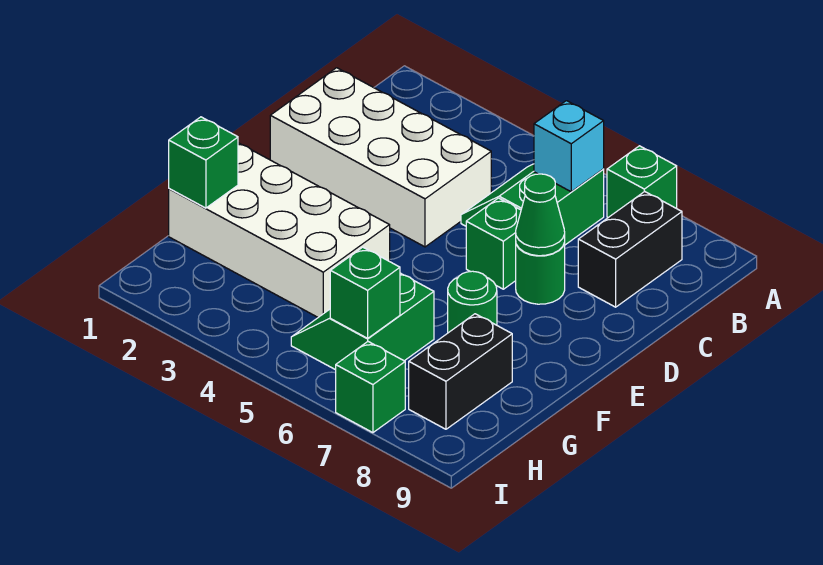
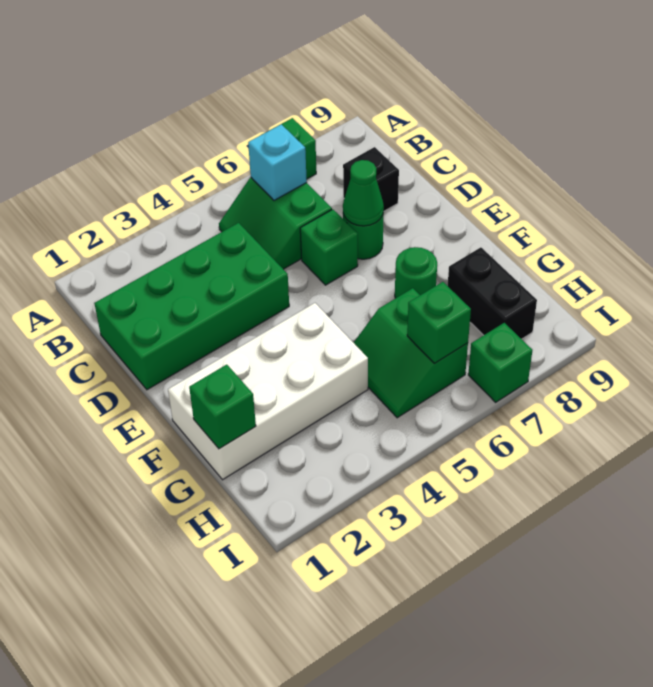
black 1x2 brick [578,191,682,307] -> black 1x1 brick [343,147,399,211]
white 2x4 brick [270,68,491,247] -> green 2x4 brick [94,223,289,390]

